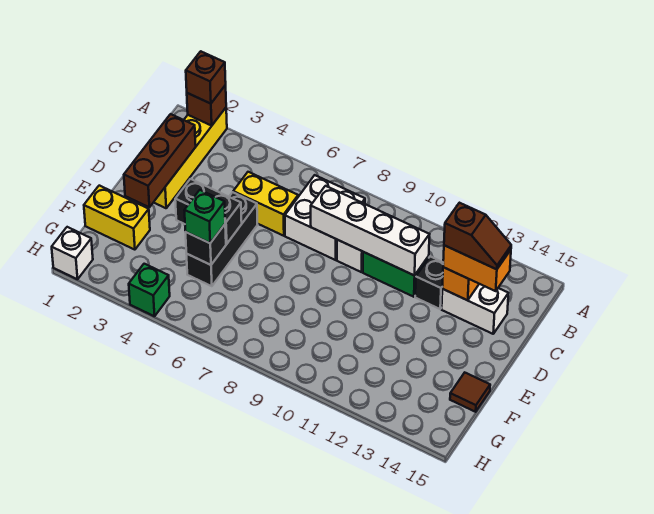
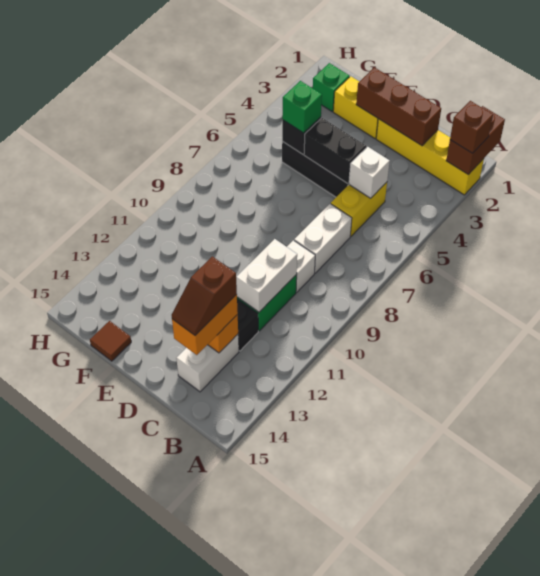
brown 1x1 brick [187,85,226,126] -> brown 1x2 brick [446,106,505,174]
white 2x2 brick [285,175,365,260] -> white 1x2 brick [294,204,352,273]
white 1x4 brick [311,186,429,276] -> white 1x2 brick [236,239,297,312]
black 1x2 brick [175,179,242,244] -> black 1x2 brick turned to [304,118,366,184]
yellow 1x2 brick [84,186,150,250] -> yellow 1x2 brick turned to [333,76,378,138]
white 1x1 brick [52,227,93,279] -> white 1x1 brick moved to [349,147,390,198]
green 1x1 brick [129,264,170,316] -> green 1x1 brick moved to [313,63,350,111]

